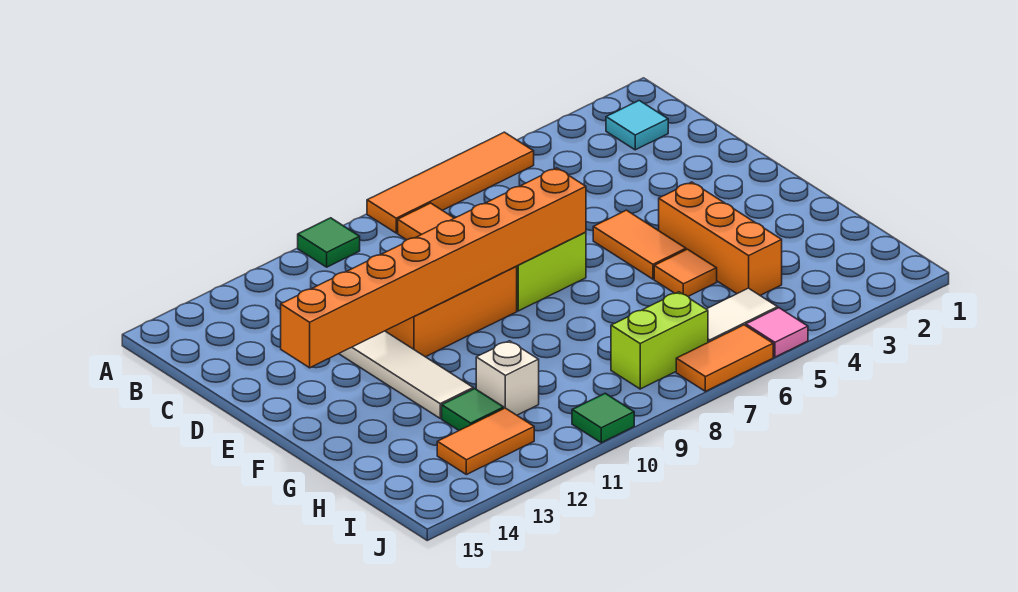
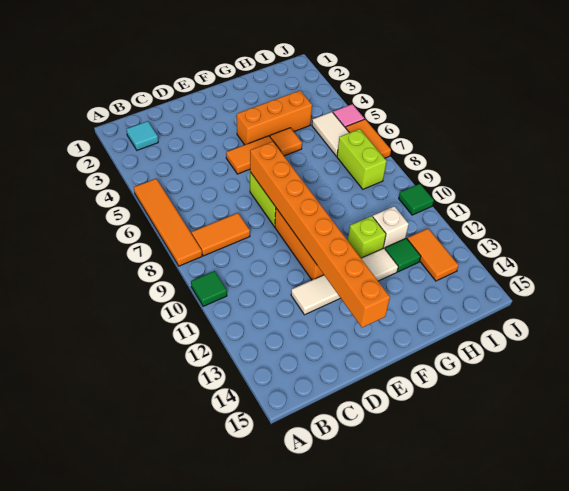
none -> lime 1x1 brick [348,216,386,258]

